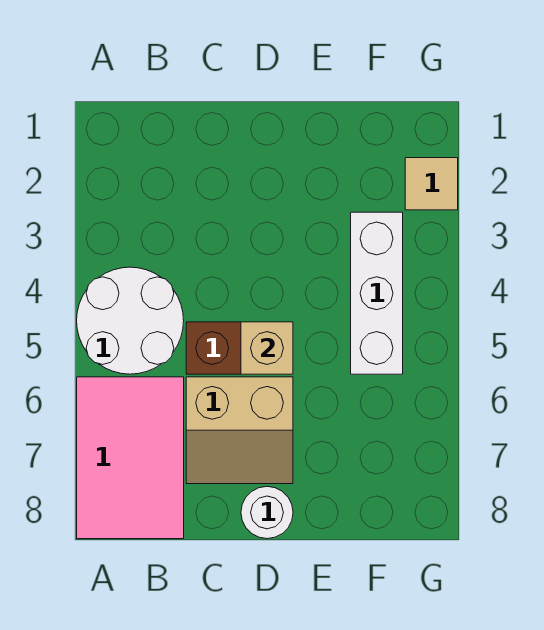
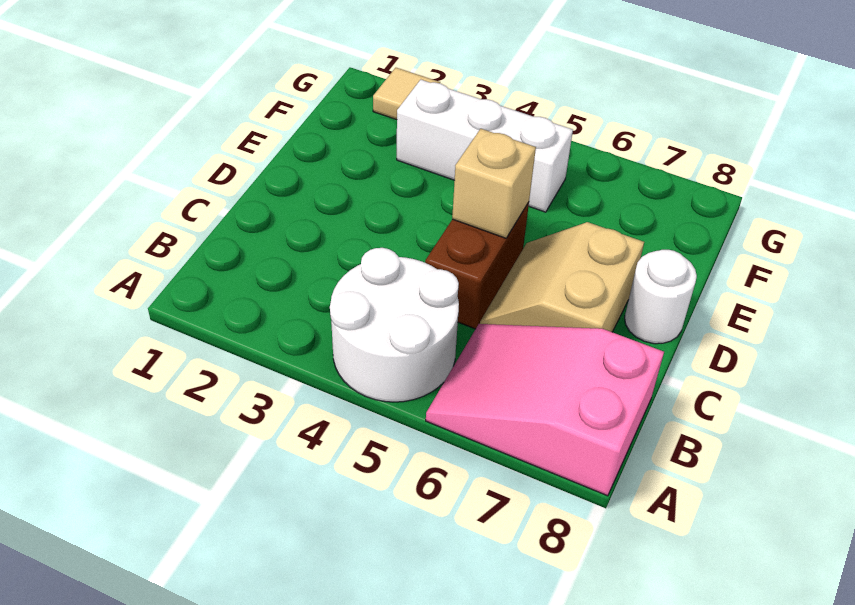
pink 2x3 tile [77,377,184,539] -> pink 2x3 slope [426,324,664,496]
tan 2x2 slope [186,377,293,484] -> tan 2x2 slope turned to [480,222,644,332]

